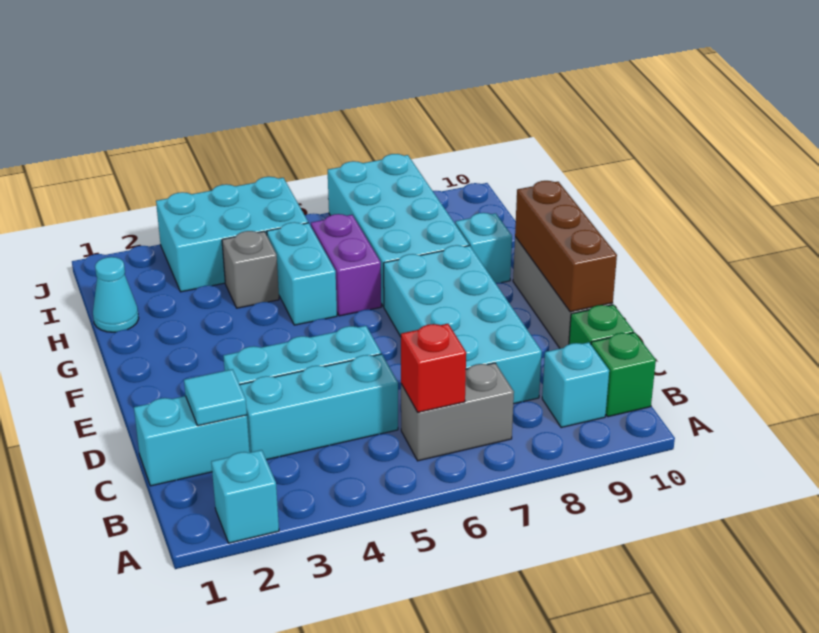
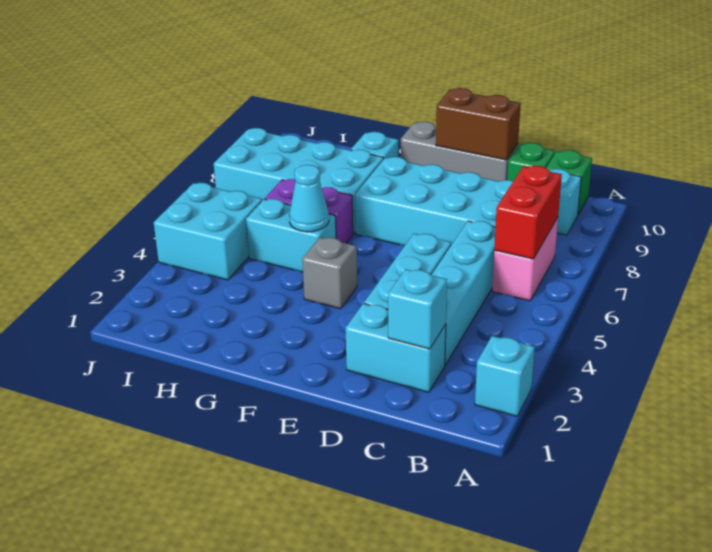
grey 1x2 brick [401,363,514,461] -> pink 1x2 brick [492,218,558,301]
red 1x1 brick [401,324,466,412] -> red 1x2 brick [494,166,562,259]
cyan 1x2 brick [134,396,250,486] -> cyan 1x2 brick turned to [346,303,446,392]
cyan 1x1 tile [184,369,247,426] -> cyan 1x1 brick [388,269,447,349]
cyan 1x3 brick [240,354,398,460] -> cyan 1x4 brick [432,221,495,365]
brown 1x3 brick [515,181,617,312] -> brown 1x2 brick [436,88,521,160]
cyan 1x1 cone [93,257,139,332] -> cyan 1x1 cone moved to [289,165,329,232]
grey 1x1 brick [222,231,279,308] -> grey 1x1 brick moved to [302,237,357,309]
cyan 2x3 brick [156,177,308,292] -> cyan 2x2 brick [154,183,262,280]

